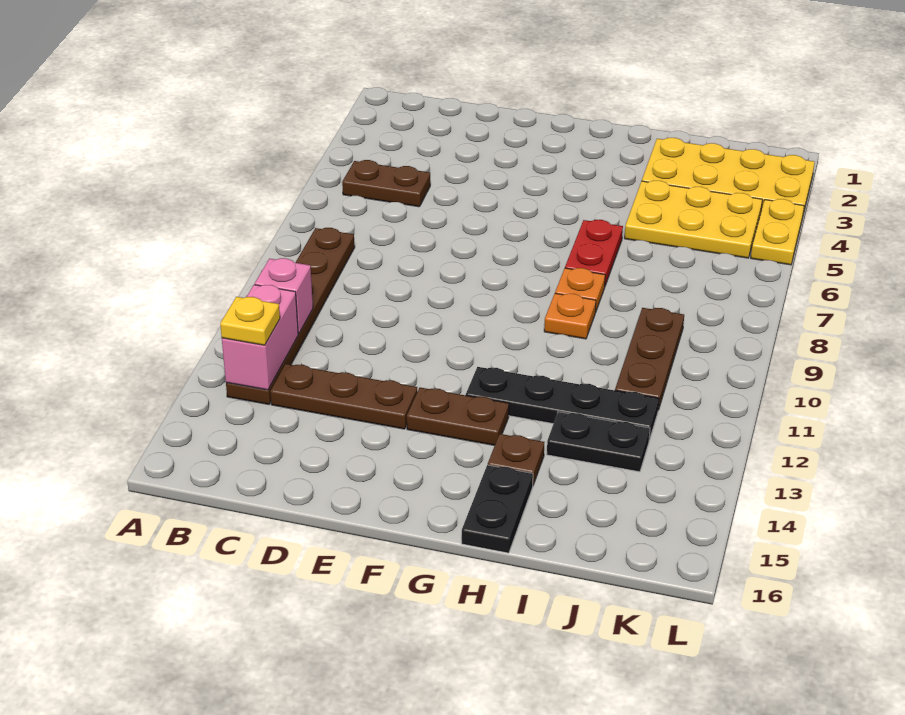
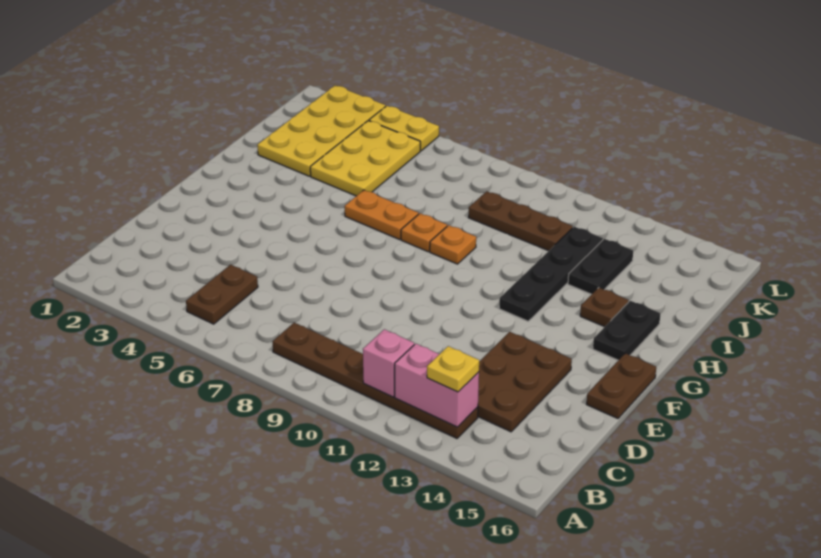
brown 1x3 plate [270,364,417,429] -> brown 2x3 plate [478,332,572,432]
brown 1x2 plate [407,388,509,445] -> brown 1x2 plate moved to [587,353,656,418]
red 1x2 plate [565,220,623,286] -> orange 1x2 plate [345,190,419,239]
black 1x2 plate [462,465,533,553] -> black 1x2 plate turned to [593,301,661,360]

